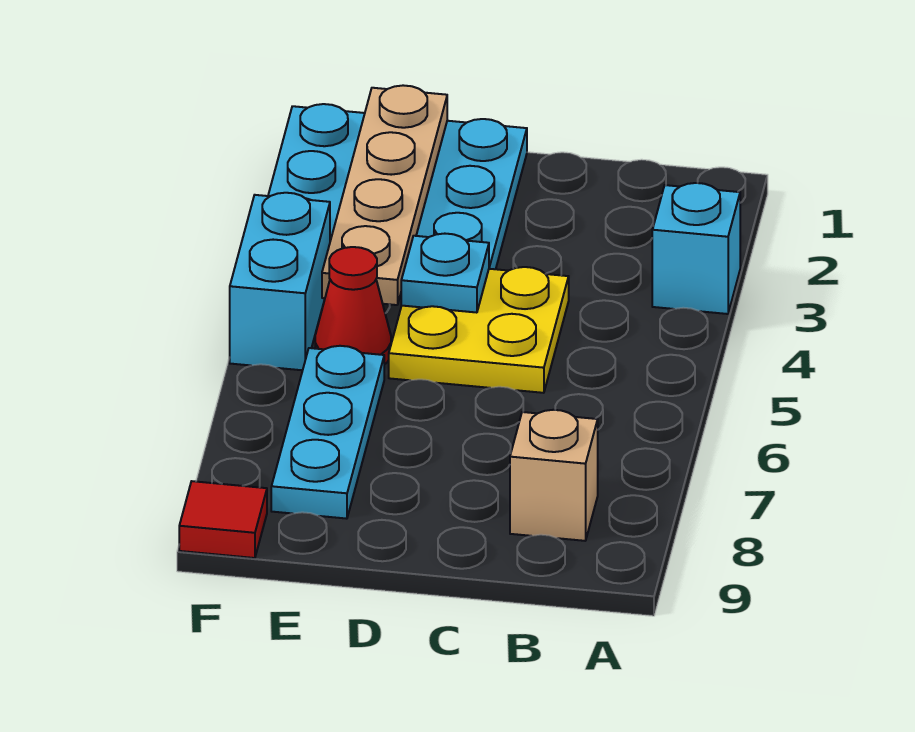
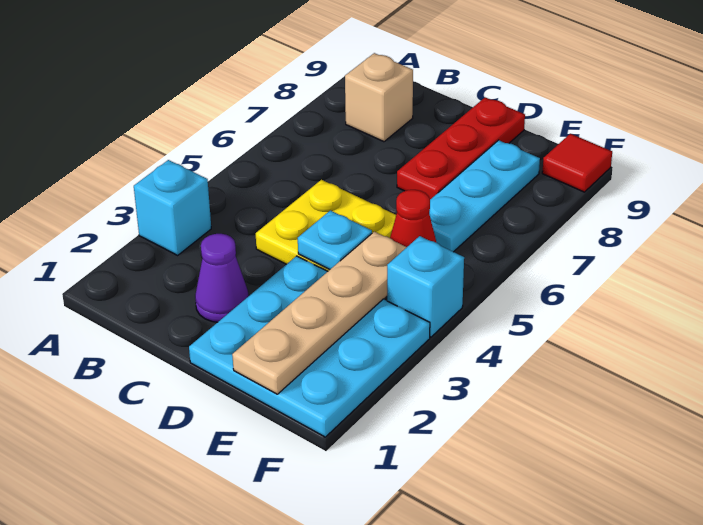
none -> purple 1x1 cone [195,234,249,322]
none -> red 1x3 plate [397,98,525,199]
cyan 1x2 brick [230,193,330,370] -> cyan 1x1 brick [387,236,464,337]

